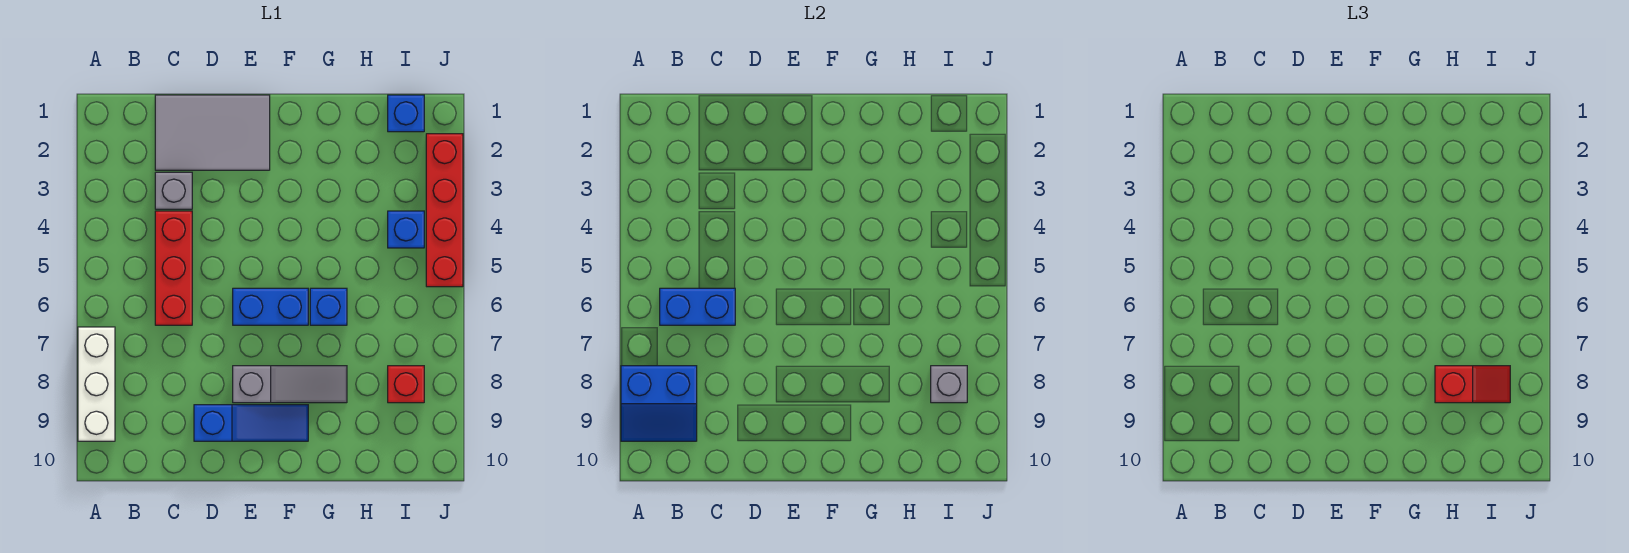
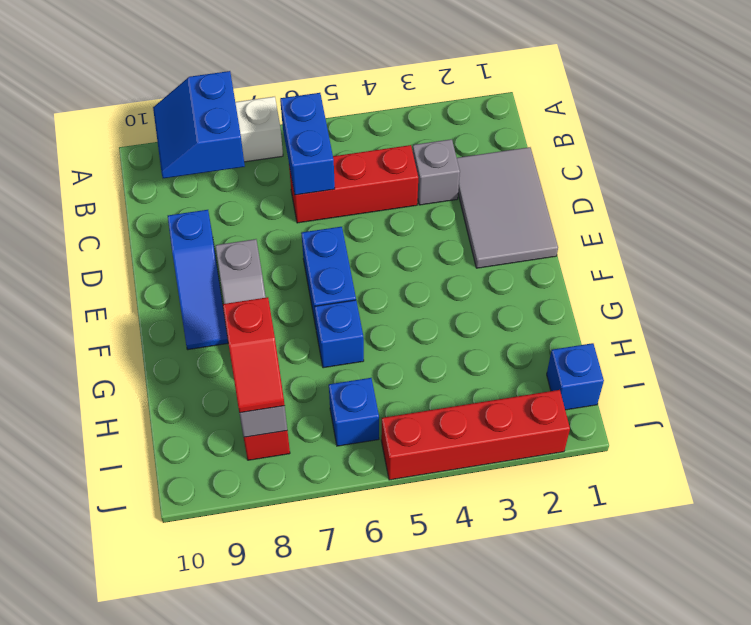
blue 1x1 brick [388,211,424,248] -> blue 1x1 brick moved to [329,378,379,446]

